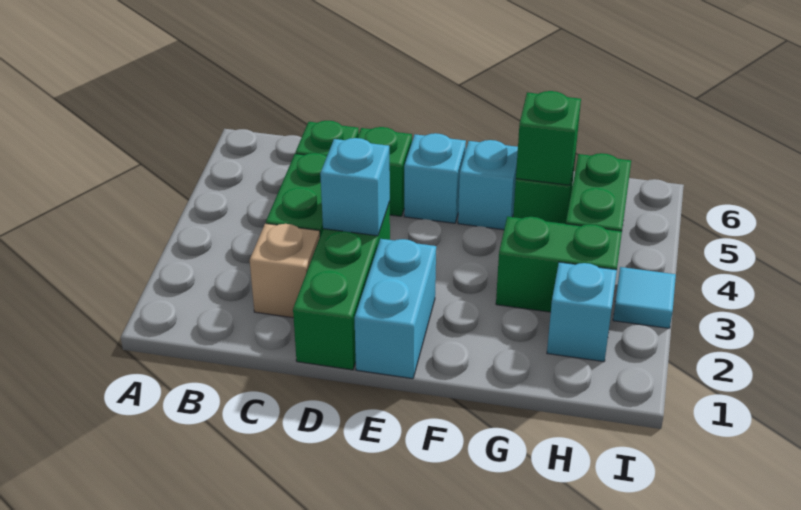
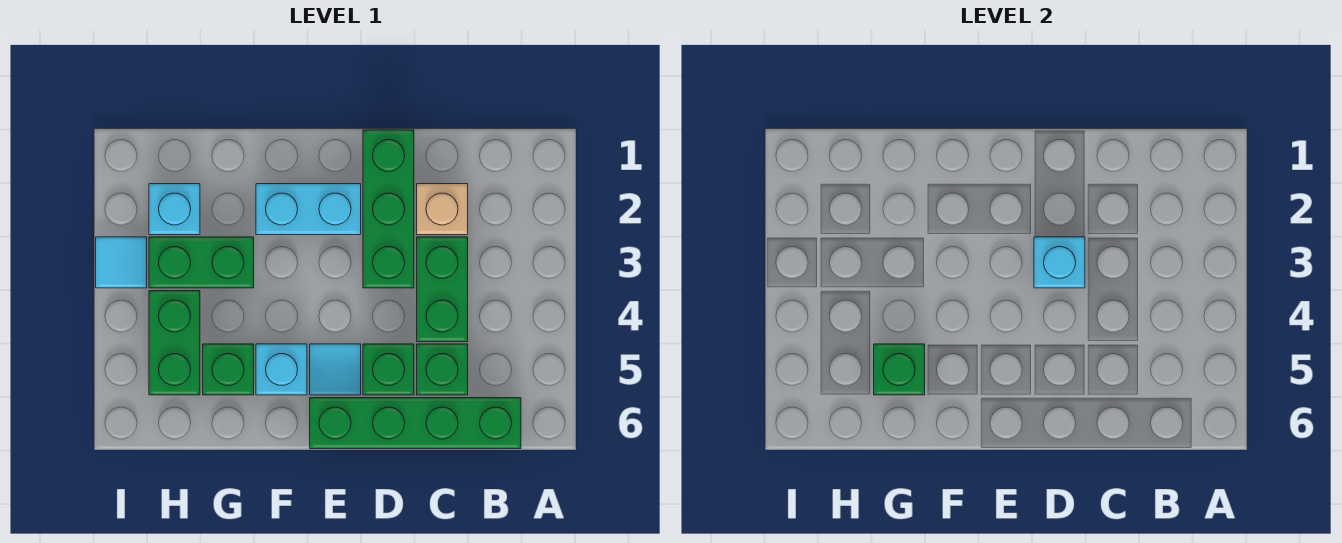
none -> green 1x4 brick [310,398,521,449]
cyan 1x2 brick [355,239,436,379] -> cyan 1x2 brick turned to [256,184,361,235]
cyan 1x1 brick [404,133,466,223] -> cyan 1x1 tile [310,344,361,395]

